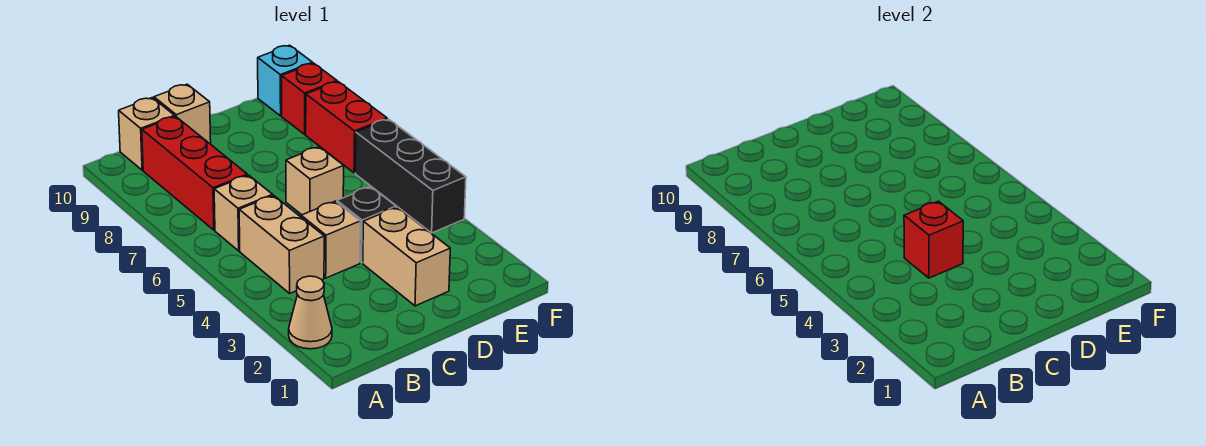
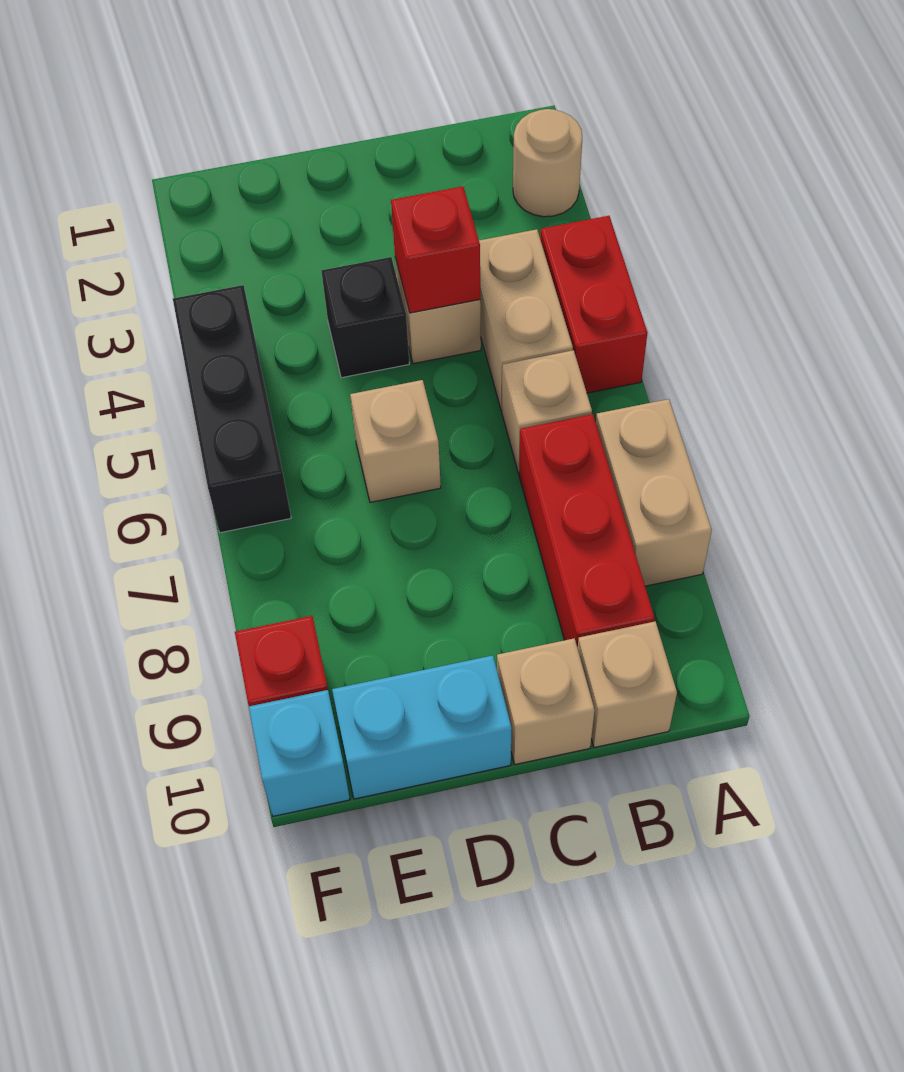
tan 1x1 cone [289,276,332,349] -> tan 1x1 round brick [513,109,582,217]
tan 1x2 brick [363,207,450,306] -> tan 1x2 brick moved to [596,399,712,586]
none -> cyan 1x2 brick [332,655,512,799]
red 1x2 brick [306,82,387,173] -> red 1x2 brick moved to [540,216,647,393]

